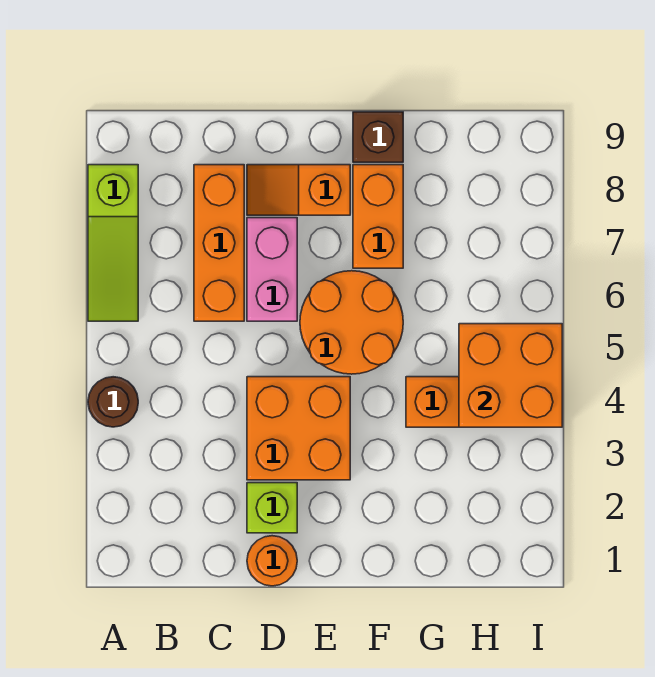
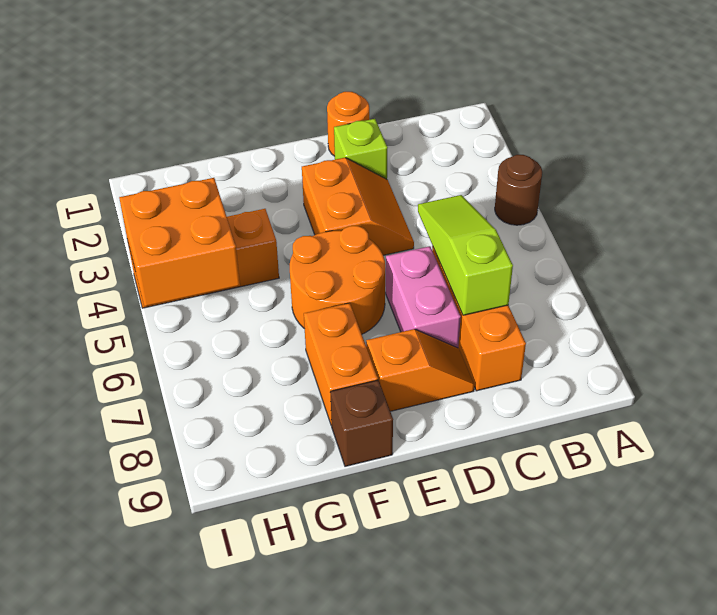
lime 1x3 slope [88,165,138,321] -> lime 1x3 slope moved to [418,195,513,315]
orange 2x2 brick [247,377,350,480] -> orange 2x2 slope [302,158,414,255]

